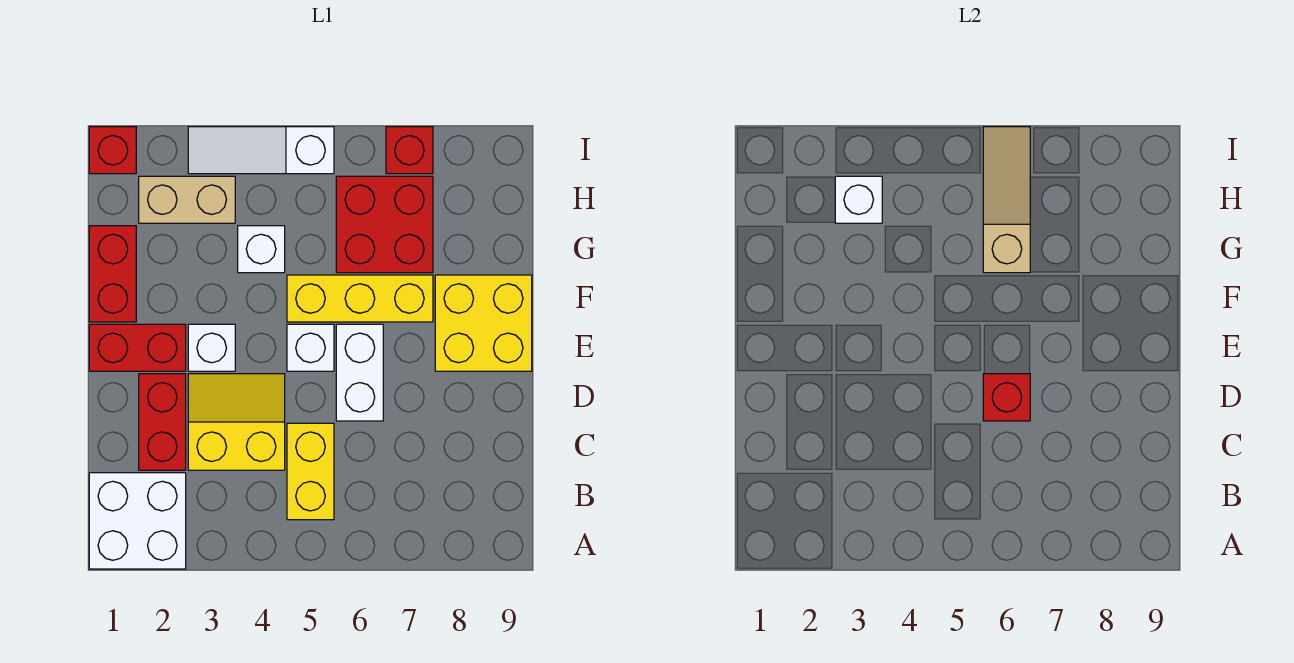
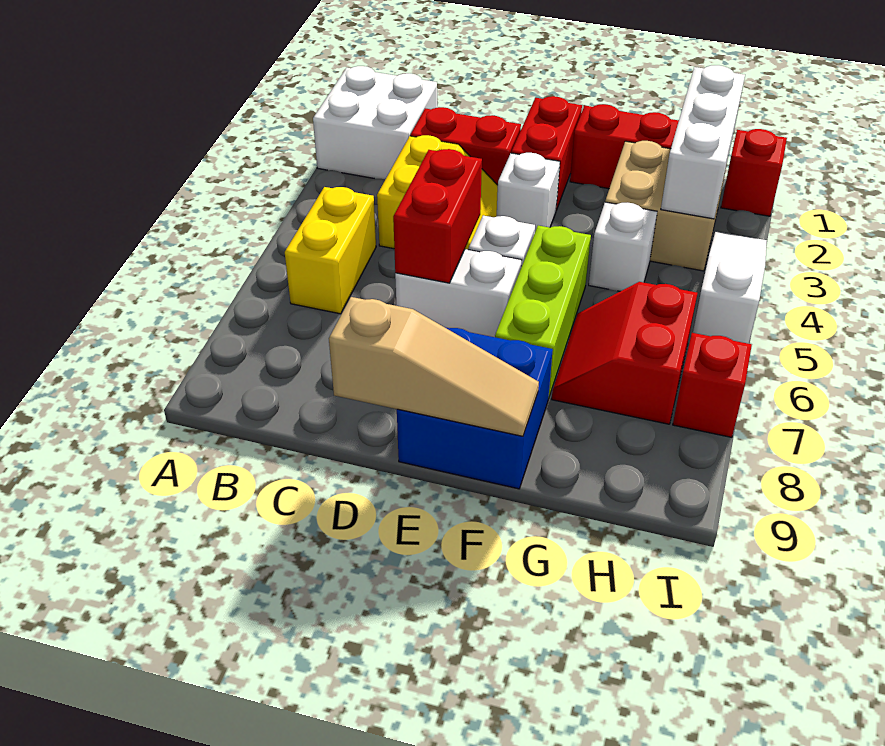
yellow 1x2 brick [287,423,334,520] -> yellow 1x2 brick turned to [285,187,376,314]
red 1x1 brick [983,374,1030,421] -> red 1x2 brick [393,149,482,283]
yellow 2x2 brick [435,275,532,371] -> blue 2x2 brick [397,327,553,489]
yellow 1x3 brick [287,275,433,322] -> lime 1x3 brick [495,225,591,399]
red 2x2 brick [336,176,433,273] -> red 2x2 slope [552,282,697,424]
tan 1x3 slope [983,127,1030,273] -> tan 1x3 slope moved to [329,297,539,436]
tan 1x2 brick [139,176,235,223] -> tan 2x2 brick [605,141,725,271]
white 1x1 brick [835,176,882,223] -> white 1x3 brick [661,65,745,219]

